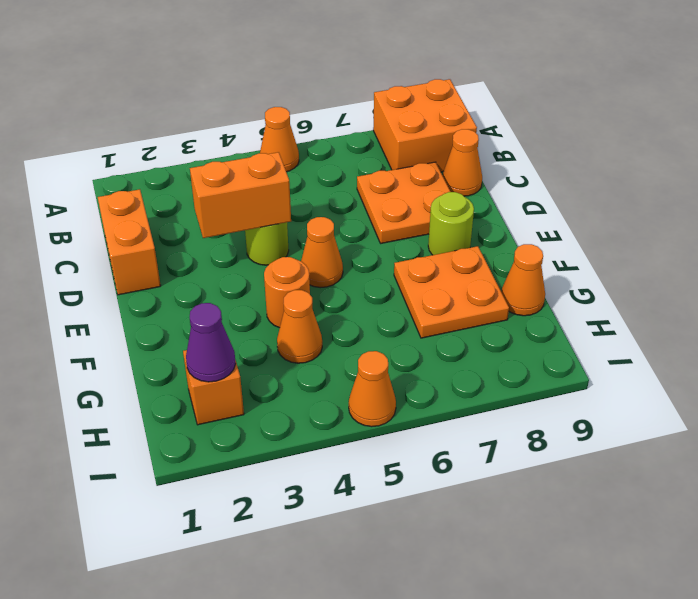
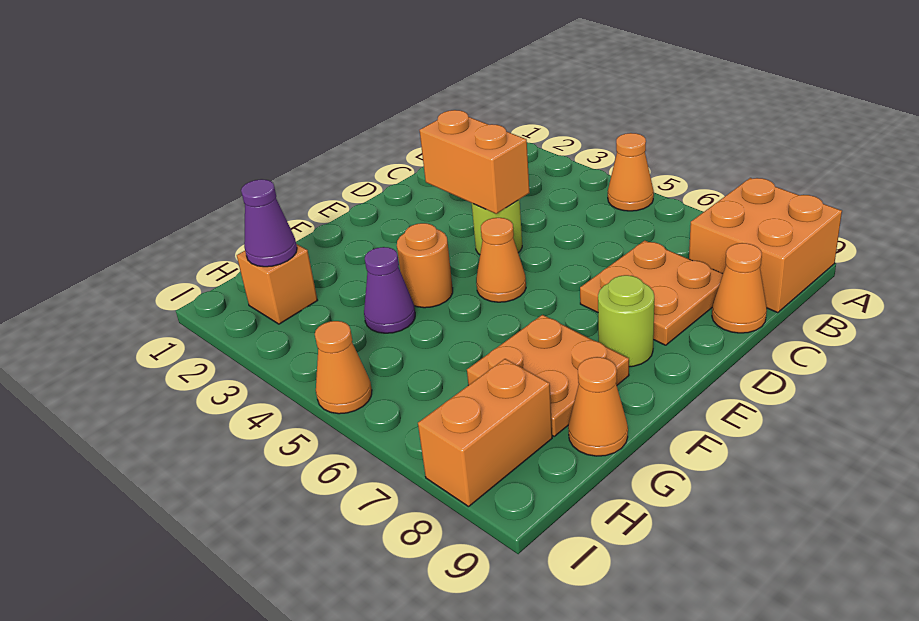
orange 1x2 brick [98,189,161,295] -> orange 1x2 brick moved to [418,359,552,507]
orange 1x1 cone [277,290,322,363] -> purple 1x1 cone [364,247,415,333]

